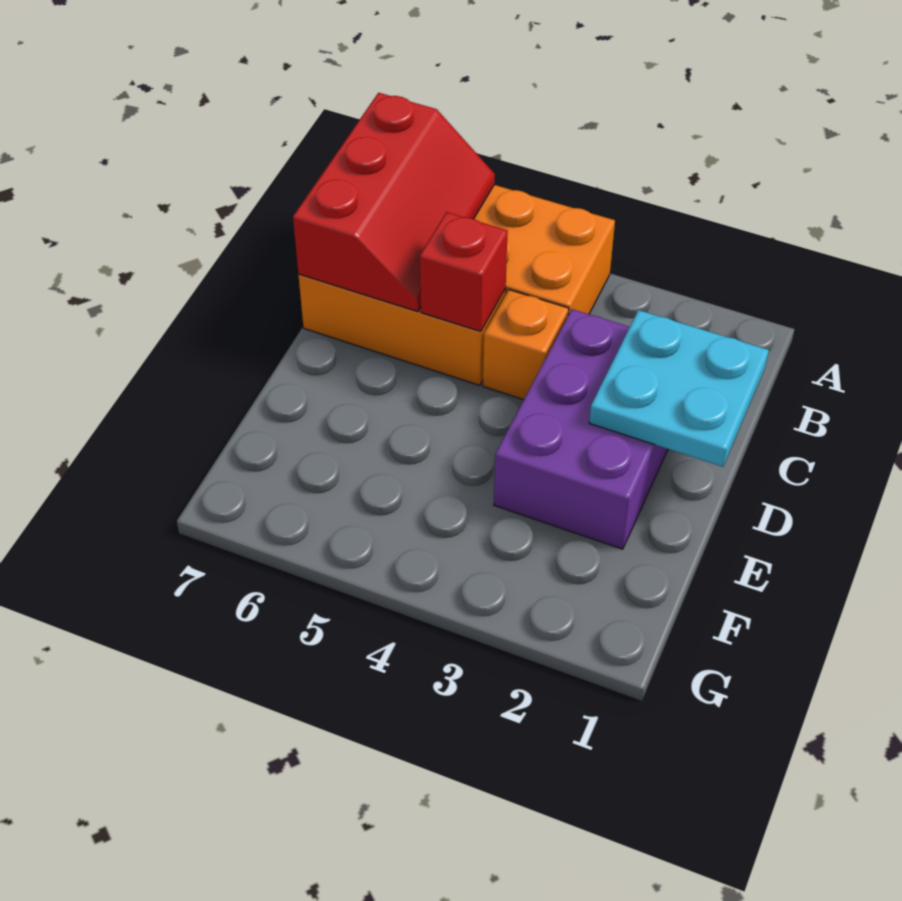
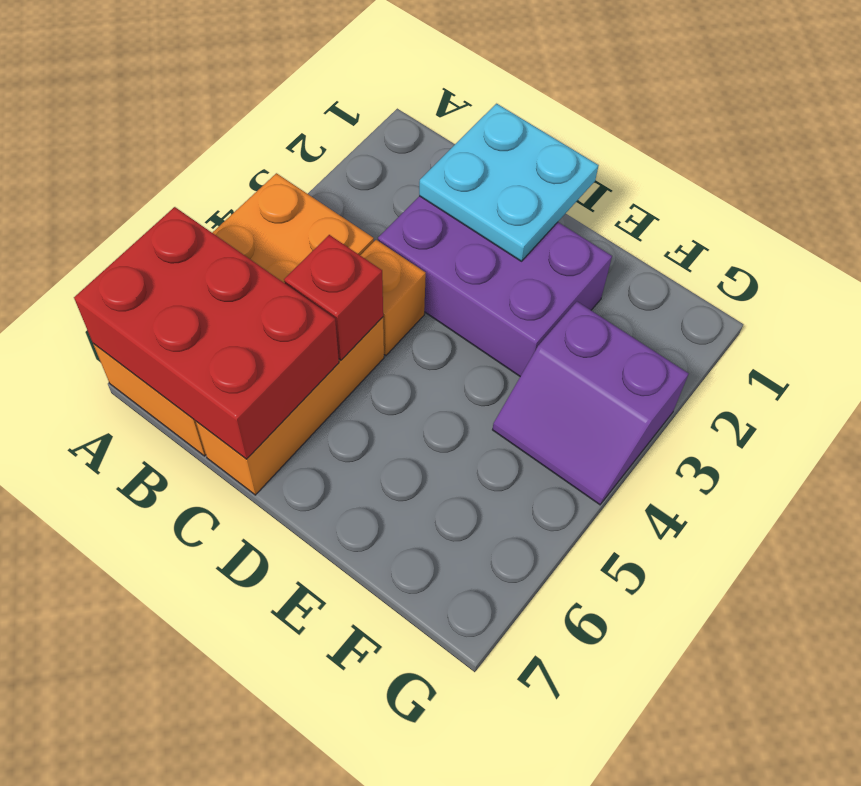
red 2x3 slope [293,93,495,312] -> red 2x3 brick [74,207,339,459]
none -> purple 2x2 slope [493,302,689,505]

